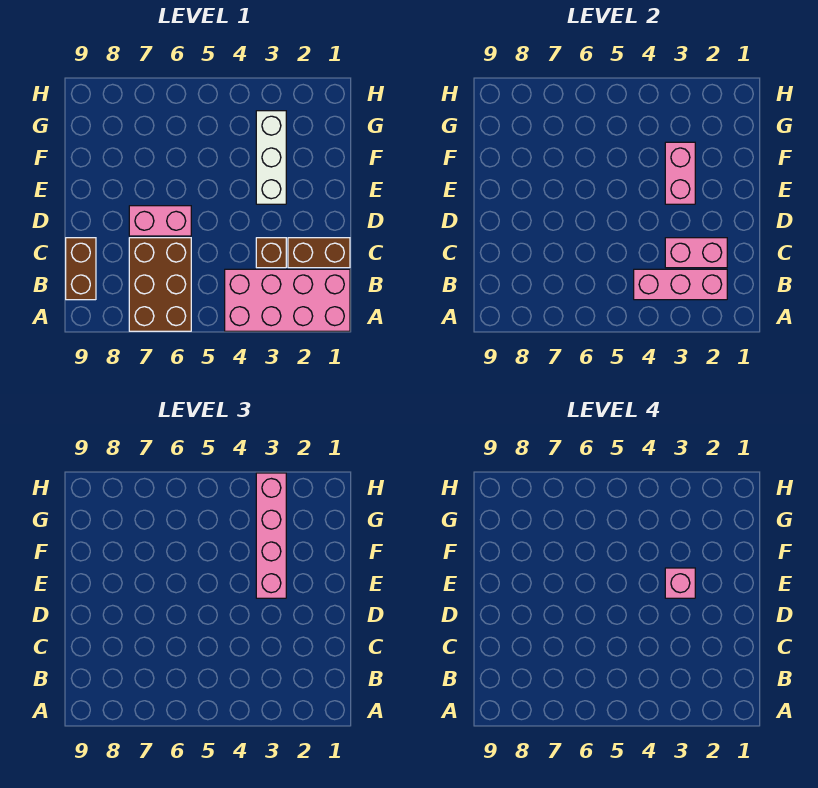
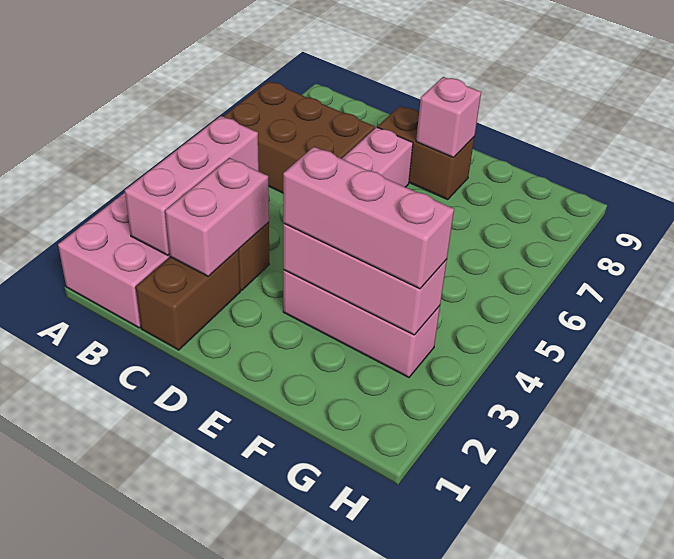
brown 1x2 brick [66,238,96,300] -> brown 1x2 brick moved to [378,106,474,199]
white 1x3 brick [256,111,286,204] -> pink 1x3 brick [283,270,440,377]
pink 1x2 brick [665,142,695,204] -> pink 1x3 brick [283,224,447,335]
pink 1x4 brick [256,473,286,598] -> pink 1x3 brick [283,147,454,289]
pink 1x1 brick [665,568,695,598] -> pink 1x1 brick moved to [416,77,481,158]

